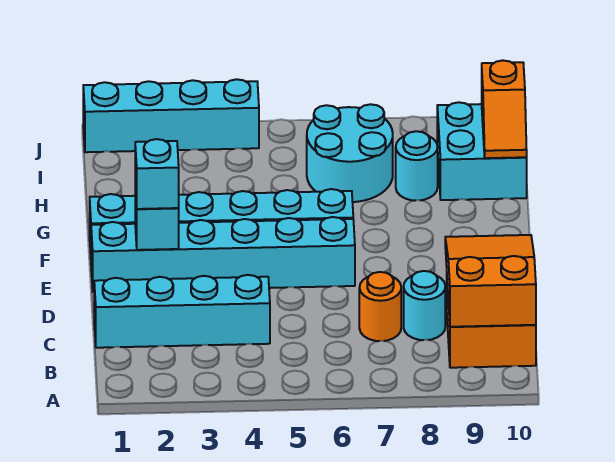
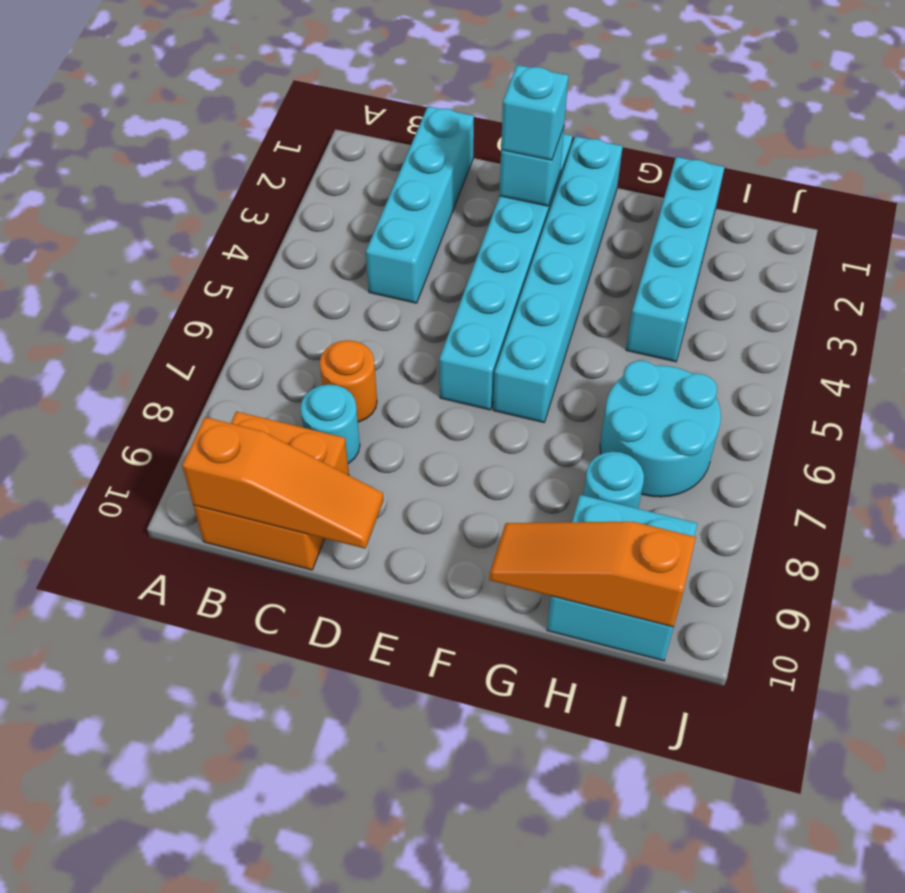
orange 2x3 slope [445,235,536,327] -> orange 1x3 slope [182,417,384,549]
orange 1x2 slope [482,60,527,158] -> orange 1x3 slope [489,522,696,627]
cyan 1x4 brick [83,79,259,152] -> cyan 1x4 brick moved to [626,157,725,362]

